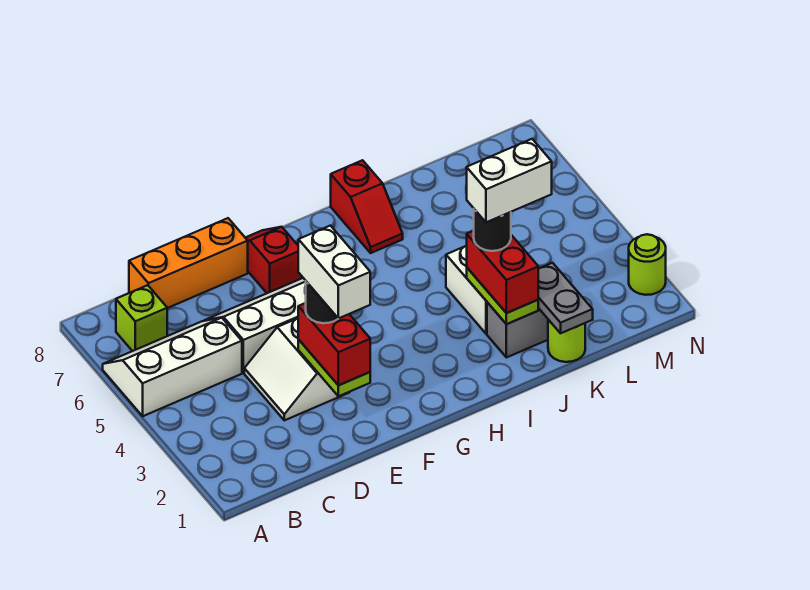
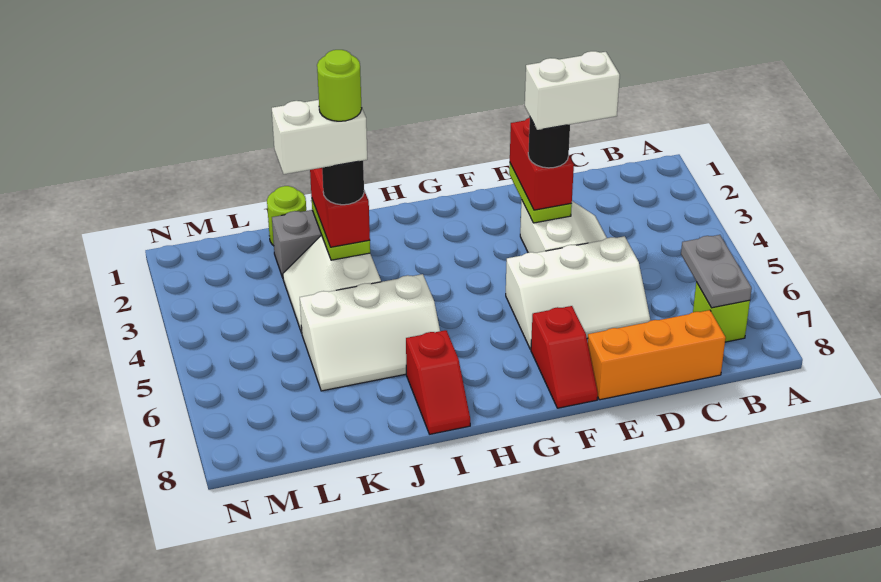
white 2x3 slope [103,318,242,416] -> white 2x3 slope moved to [300,274,440,391]
white 1x2 brick [298,226,370,319] -> white 1x2 brick turned to [525,51,620,130]
red 1x2 slope [331,160,403,253] -> red 1x2 slope turned to [406,330,470,434]
grey 1x2 plate [538,263,593,333] -> grey 1x2 plate moved to [681,235,752,308]
lime 1x1 round brick [629,234,666,295] -> lime 1x1 round brick moved to [317,50,362,121]

